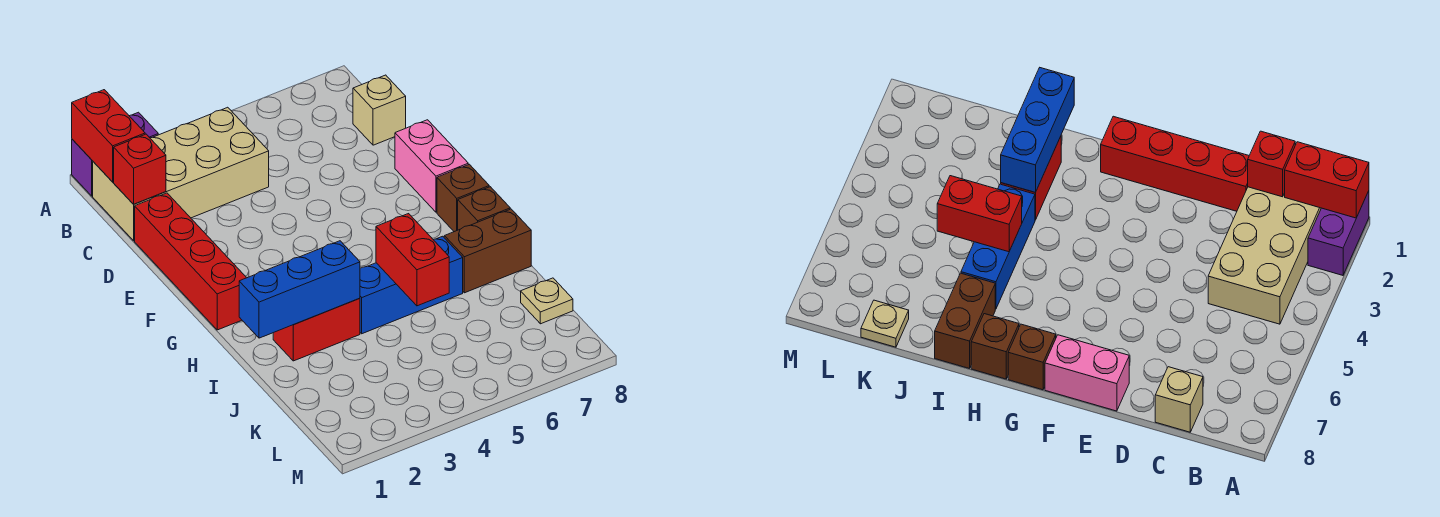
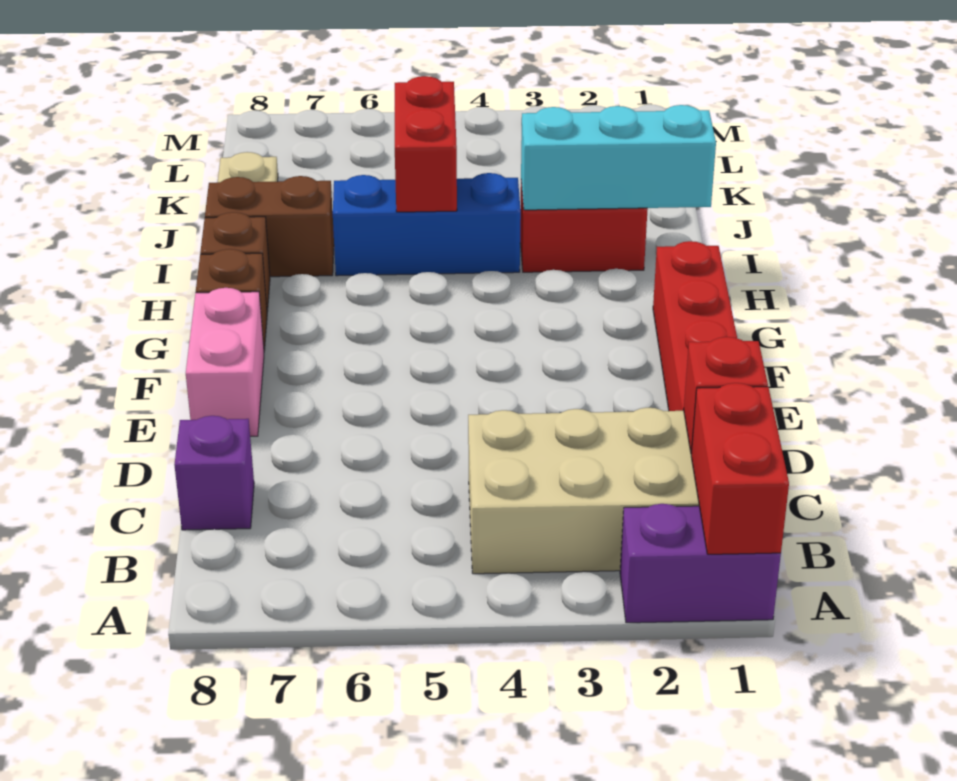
tan 1x1 brick [353,75,406,145] -> purple 1x1 brick [174,416,254,530]
blue 1x3 brick [239,241,360,338] -> cyan 1x3 brick [521,105,716,210]

